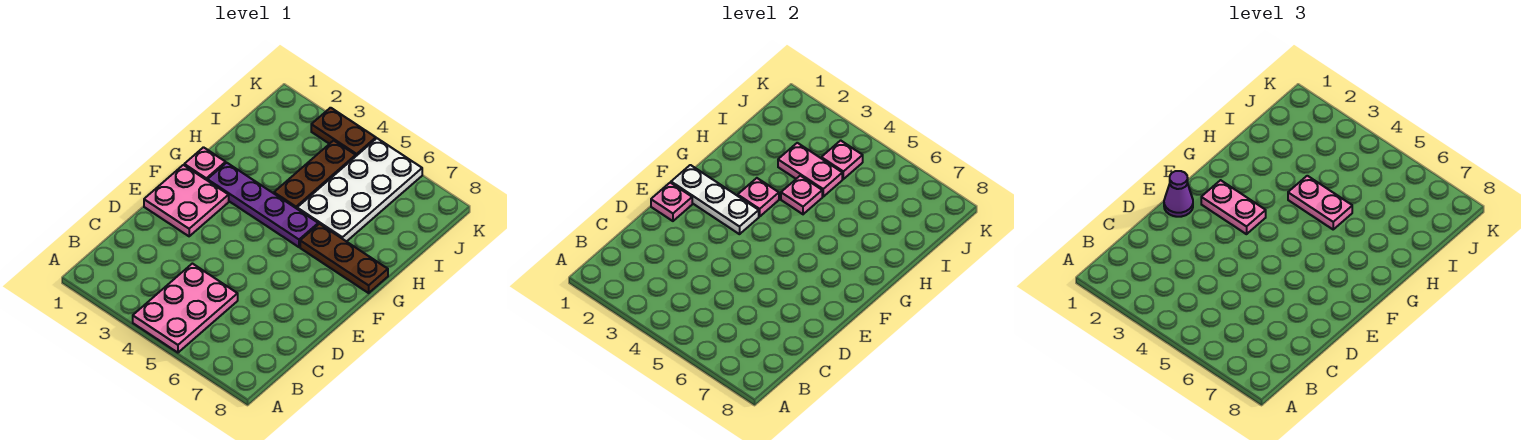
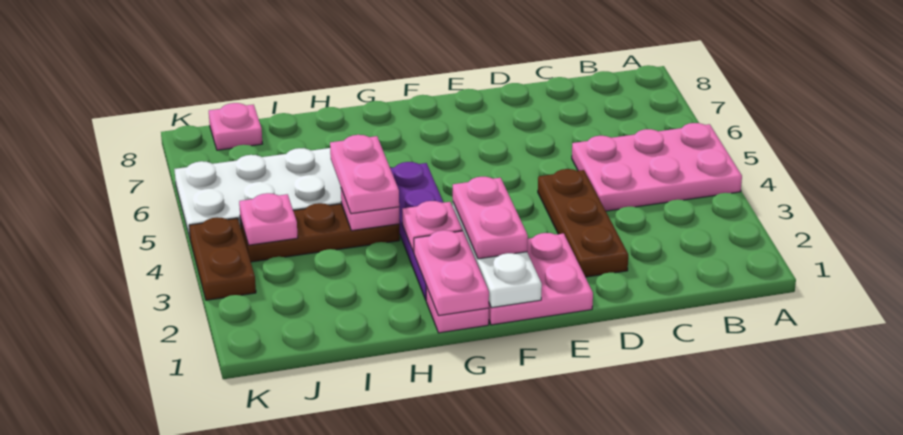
pink 1x1 plate [651,183,692,221] -> pink 1x1 plate moved to [209,103,262,150]
purple 1x1 cone [1164,171,1193,217] -> none
brown 1x3 plate [300,224,388,293] -> brown 1x3 plate moved to [538,169,628,277]
pink 1x2 plate [778,143,842,197] -> pink 1x2 plate moved to [414,230,489,316]

